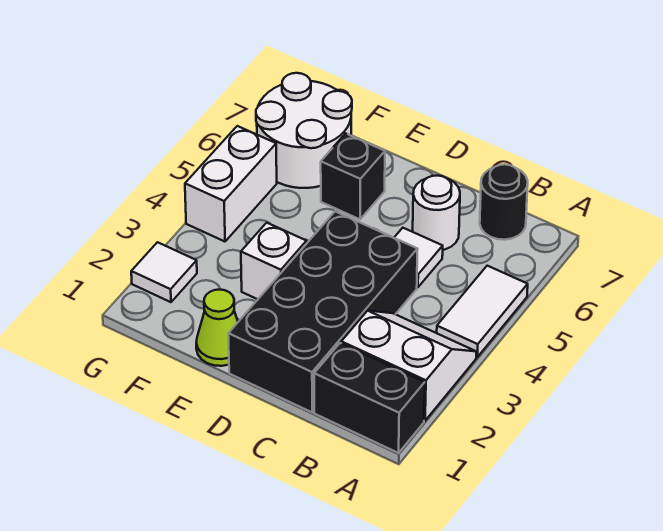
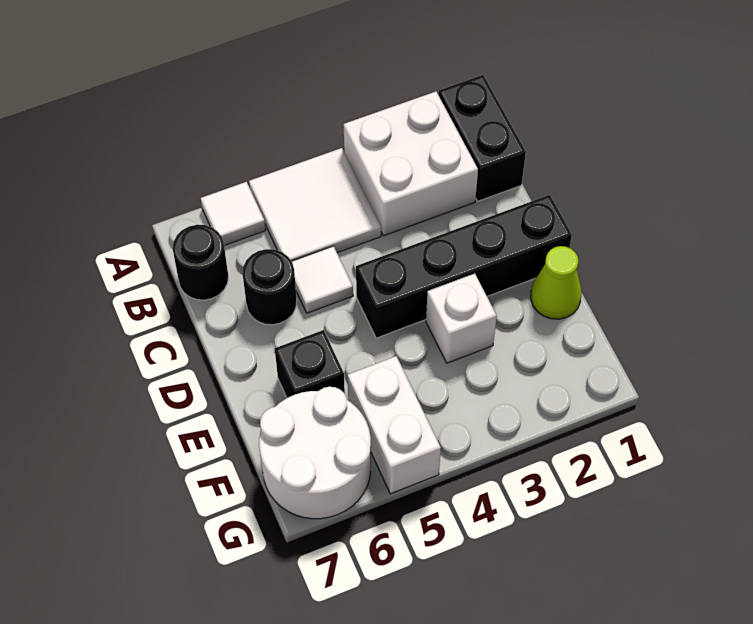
white 2x2 slope [341,311,476,421] -> white 2x2 brick [344,92,478,236]
white 1x2 tile [437,266,528,357] -> white 2x2 tile [249,148,381,261]
black 2x4 brick [228,211,418,412] -> black 1x4 brick [356,195,572,338]
white 1x1 round brick [413,176,460,250] -> black 1x1 round brick [242,249,297,325]
white 1x1 tile [131,242,197,302] -> white 1x1 tile moved to [201,182,266,246]
white 1x2 brick [185,126,277,241] -> white 1x2 brick turned to [348,356,441,494]

